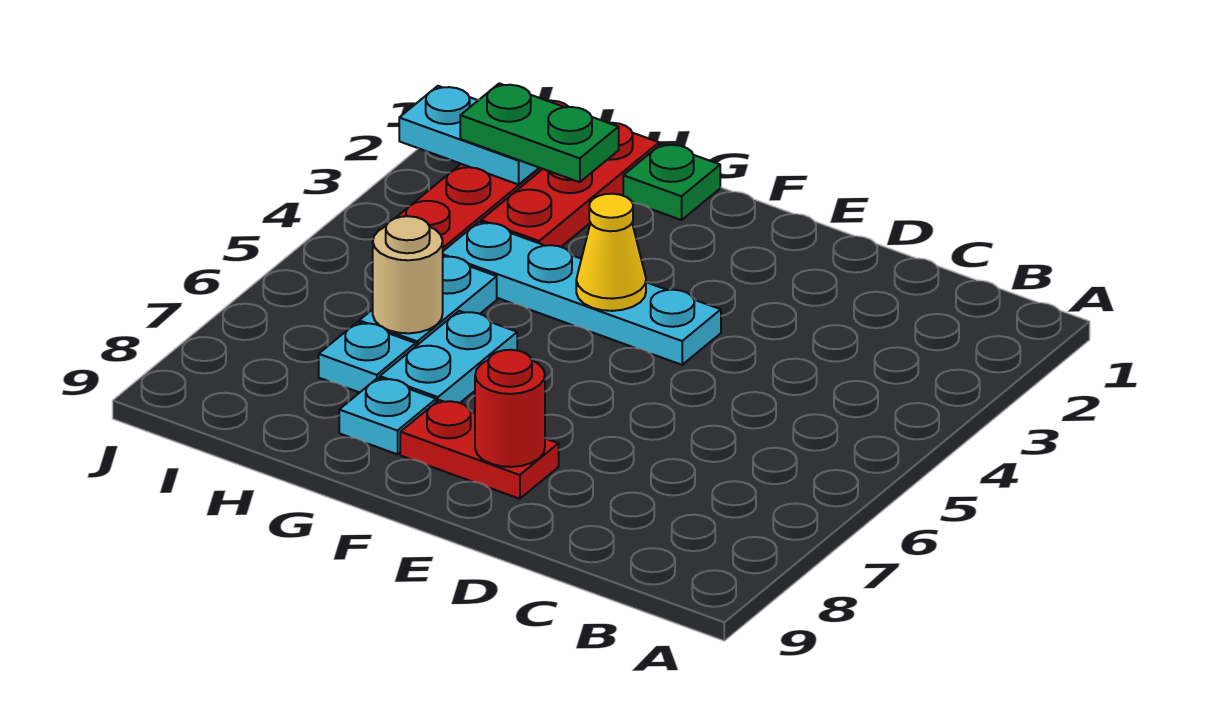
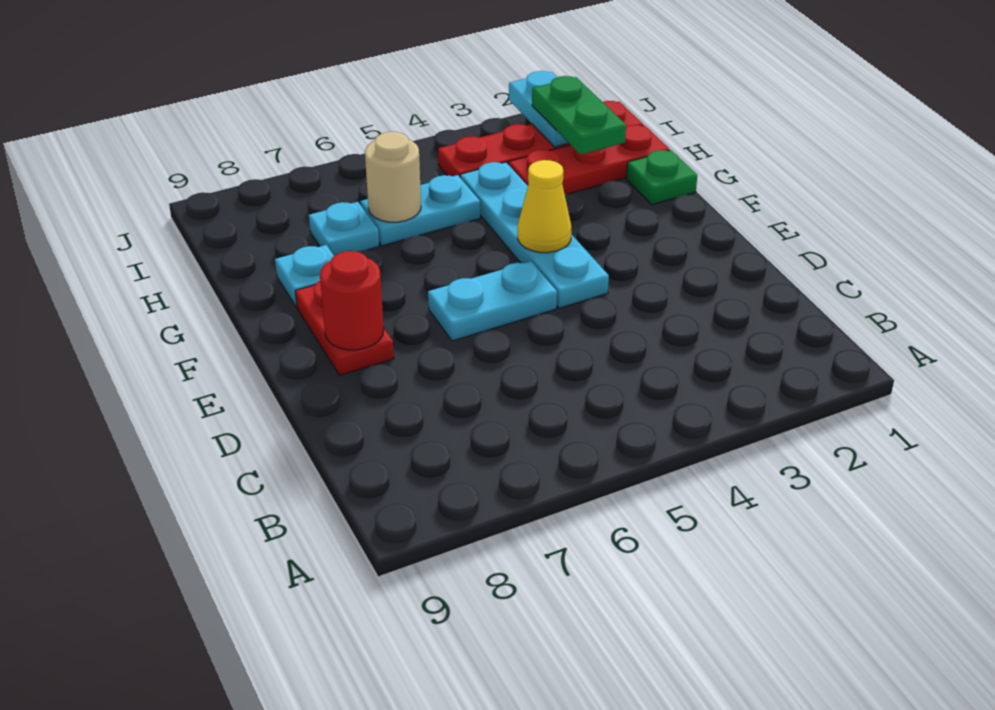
cyan 1x2 plate [380,311,517,403] -> cyan 1x2 plate moved to [428,261,557,341]

